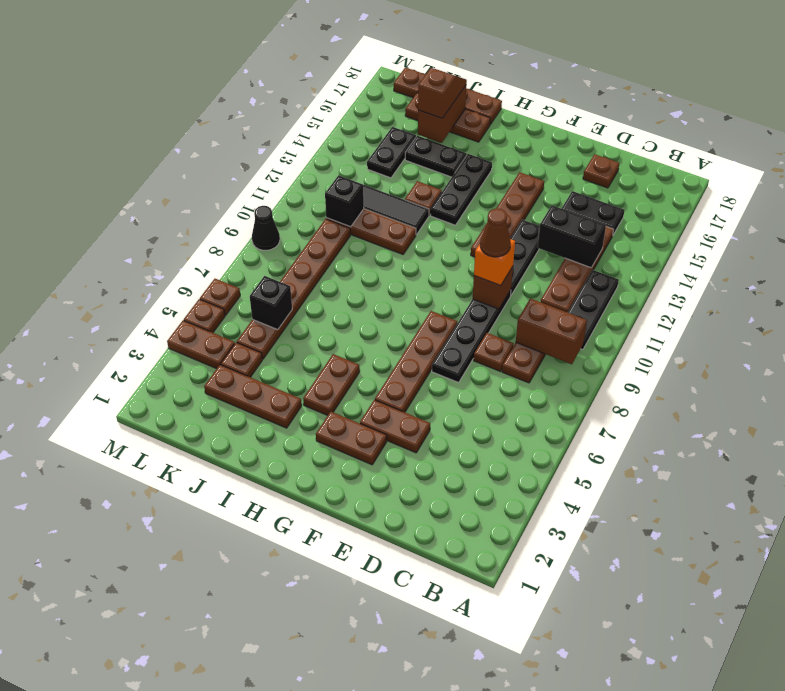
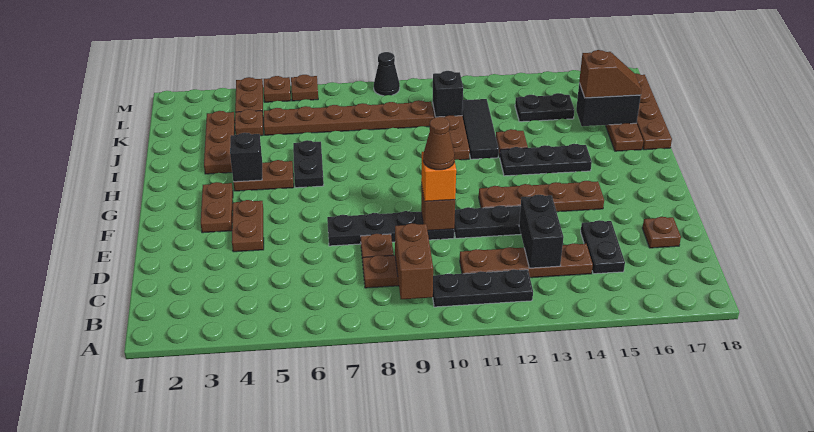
brown 1x4 plate [375,311,457,412] -> none
black 1x2 plate [405,136,467,177] -> black 1x2 plate moved to [293,140,324,188]
brown 1x2 brick [418,86,466,143] -> black 1x2 brick [576,83,641,126]
black 1x1 brick [250,276,292,330] -> black 1x1 brick moved to [230,133,262,182]

